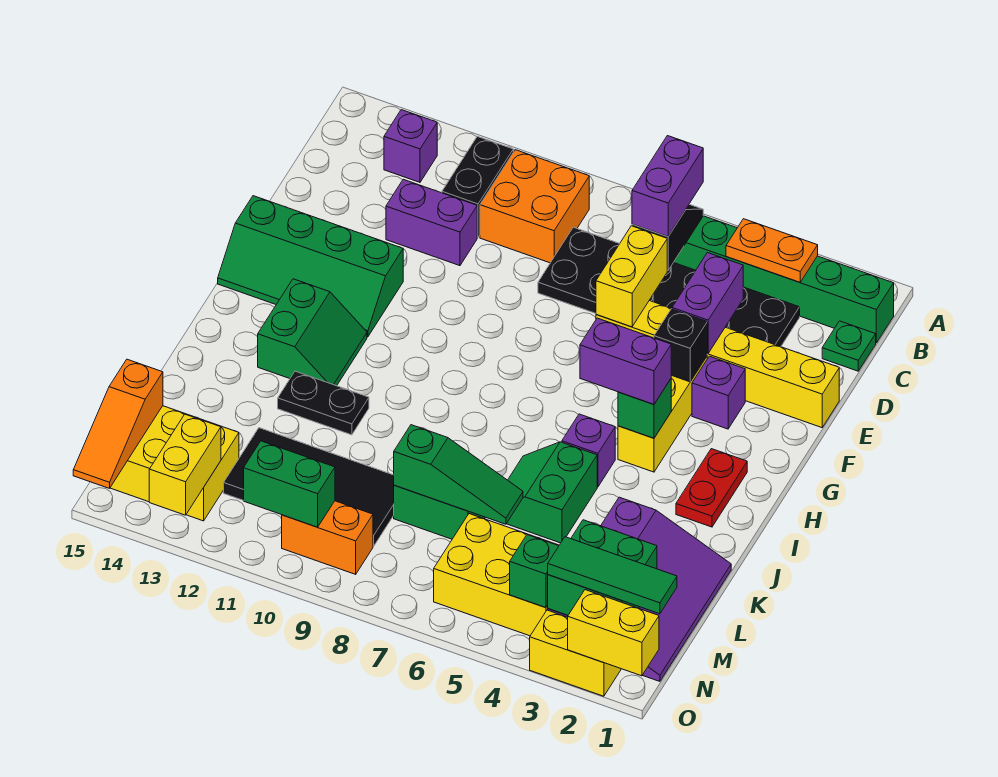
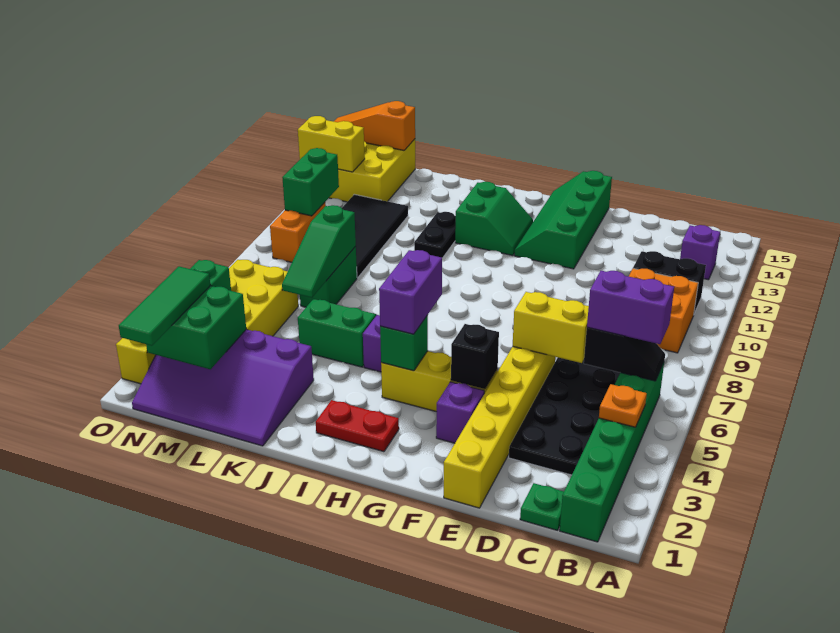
orange 1x2 plate [726,219,818,282] -> orange 1x1 plate [599,384,647,427]
purple 1x2 brick [672,253,743,354] -> none
purple 1x2 brick [386,179,477,266] -> none
green 2x2 slope [258,279,367,386] -> green 2x2 slope turned to [455,182,533,256]
yellow 1x2 brick [568,590,659,676] -> none

